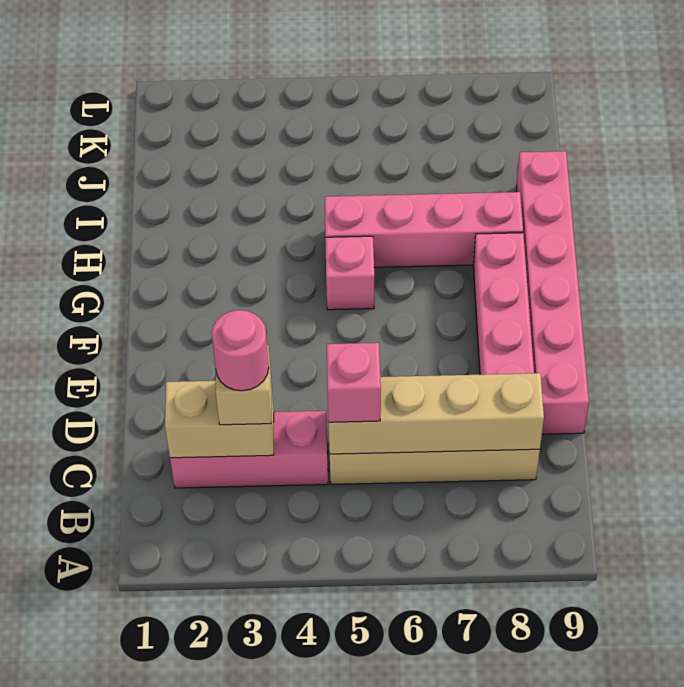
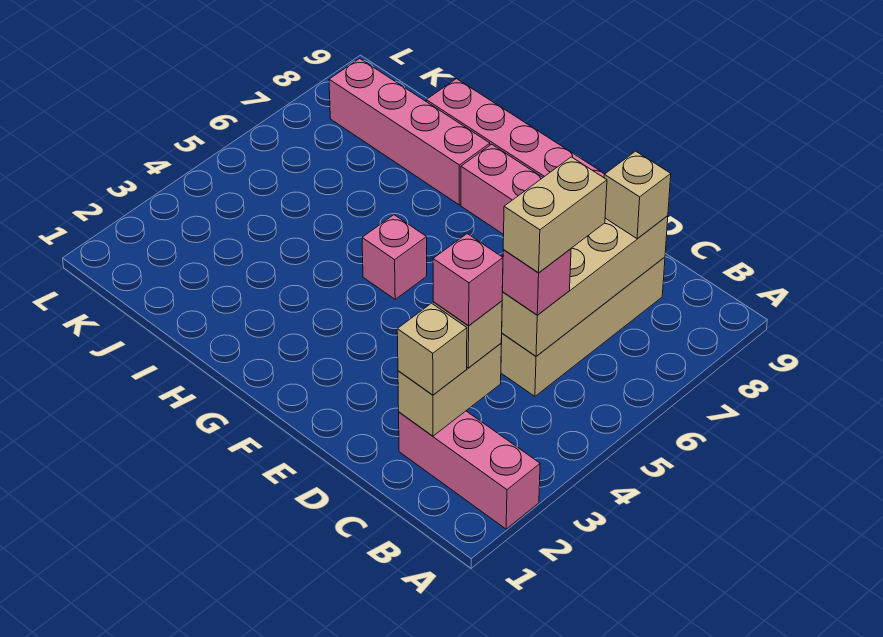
pink 1x3 brick [170,411,328,488] -> pink 1x3 brick turned to [399,411,540,529]
none -> tan 1x1 brick [397,303,467,395]
pink 1x1 round brick [212,310,269,391] -> pink 1x1 brick [433,234,503,326]
none -> tan 1x2 brick [503,157,607,273]
none -> tan 1x1 brick [604,151,671,239]
pink 1x4 brick [325,192,523,267] -> pink 1x4 brick turned to [329,59,490,205]

